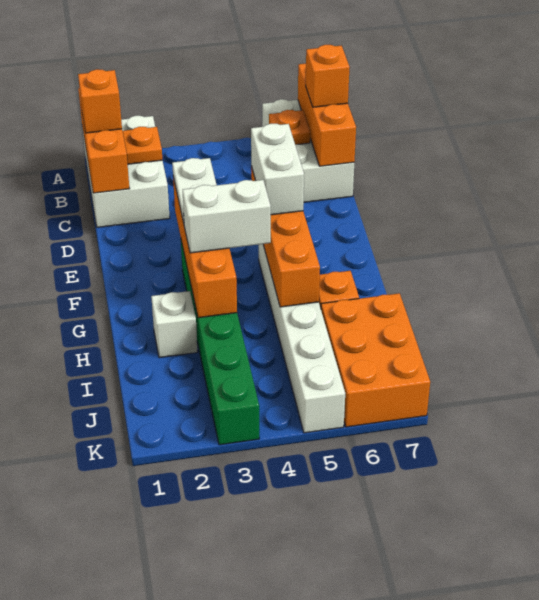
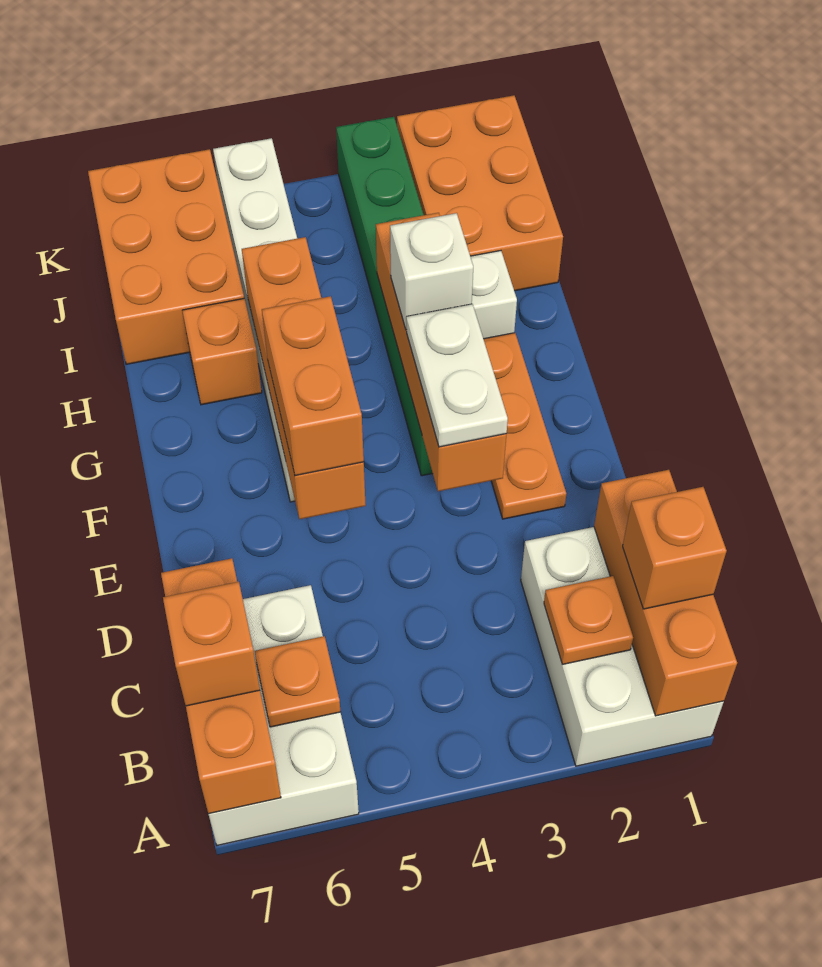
none -> orange 1x3 plate [484,333,566,519]
white 1x2 brick [251,124,304,215] -> orange 1x2 brick [262,296,364,476]
white 1x2 brick [183,180,271,253] -> white 1x1 brick [390,213,473,330]
none -> orange 2x3 brick [397,95,563,291]

